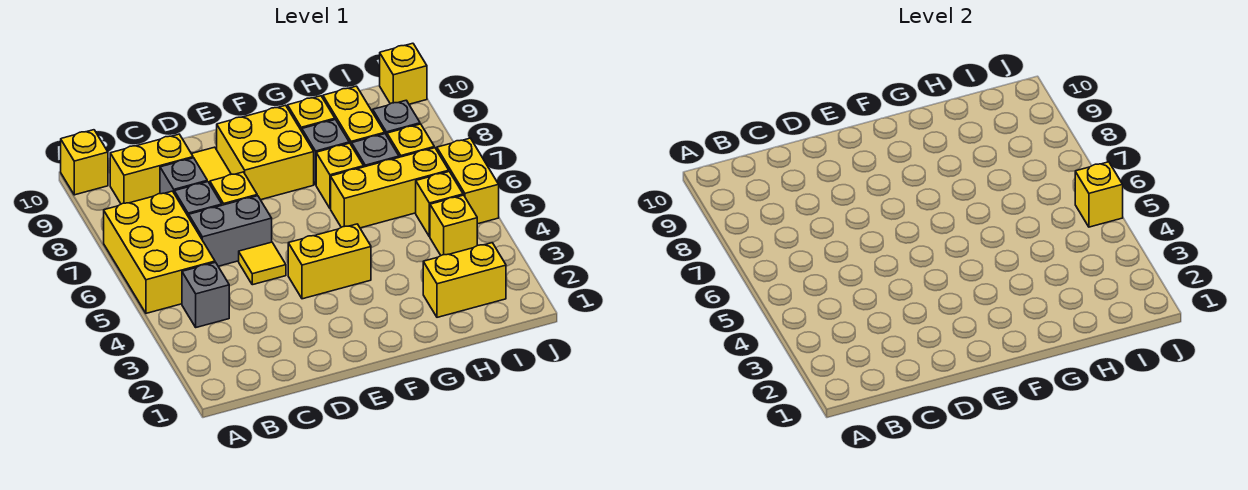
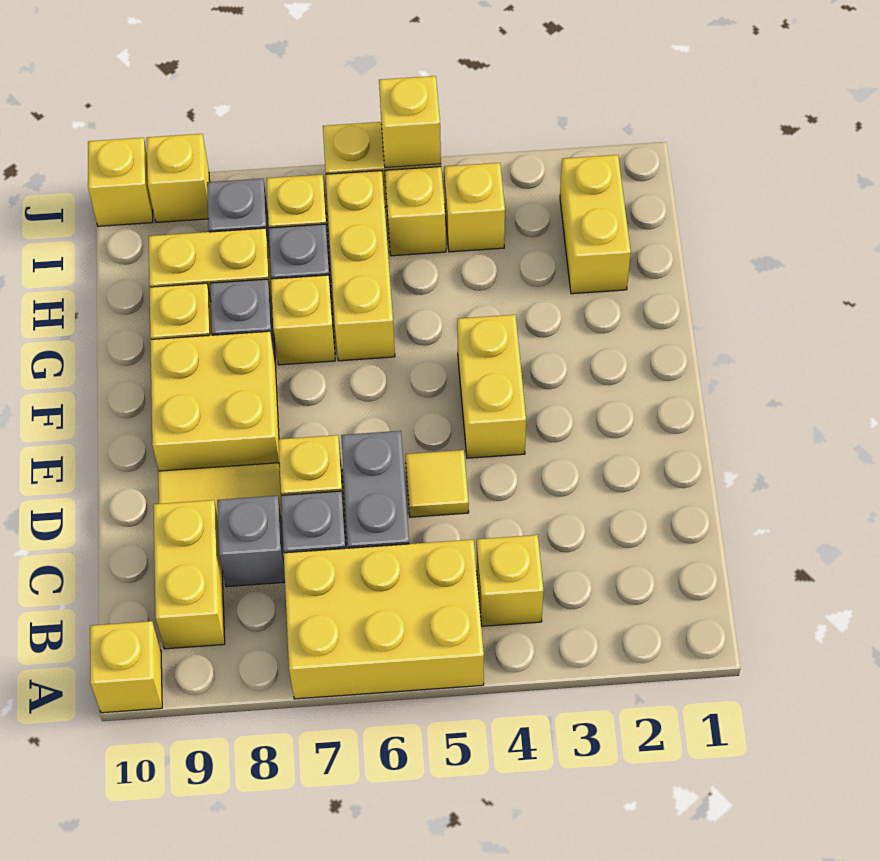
grey 1x1 brick [182,262,229,327] -> yellow 1x1 brick [477,535,543,626]
none -> yellow 1x1 brick [147,134,210,222]

